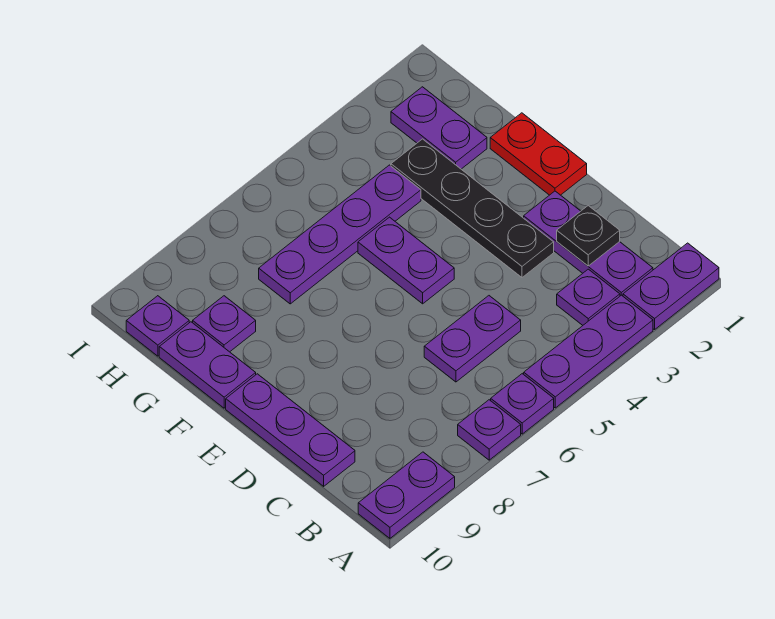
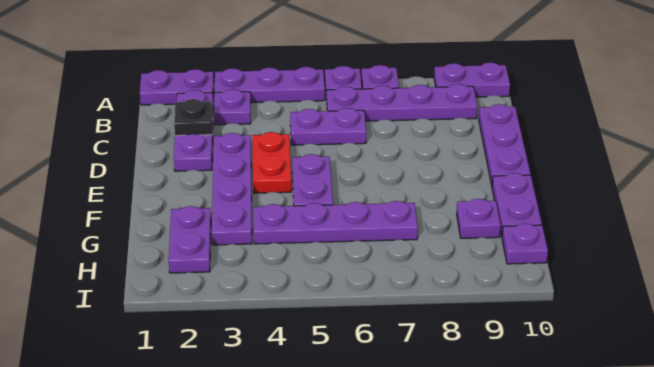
none -> purple 1x4 plate [327,84,477,121]
black 1x4 plate [391,139,554,277] -> purple 1x4 plate [212,133,252,245]
red 1x2 plate [490,113,587,195] -> red 1x2 plate moved to [252,132,291,193]

